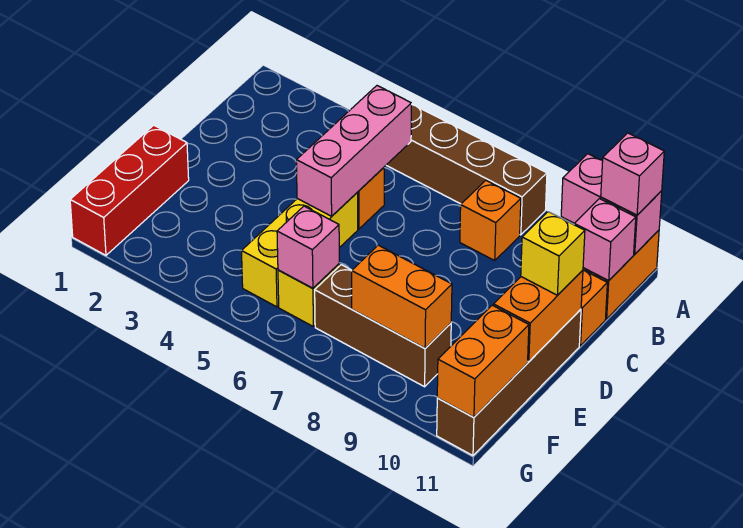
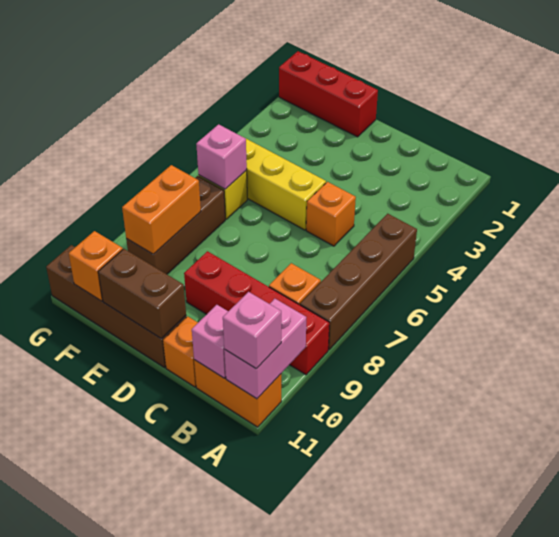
none -> red 1x4 brick [184,251,329,375]
pink 1x3 brick [296,86,411,216] -> none
orange 1x2 brick [493,270,583,362] -> brown 1x2 brick [98,249,186,339]
yellow 1x1 brick [521,212,585,295] -> none
orange 1x2 brick [437,305,529,417] -> orange 1x1 brick [69,231,123,301]

